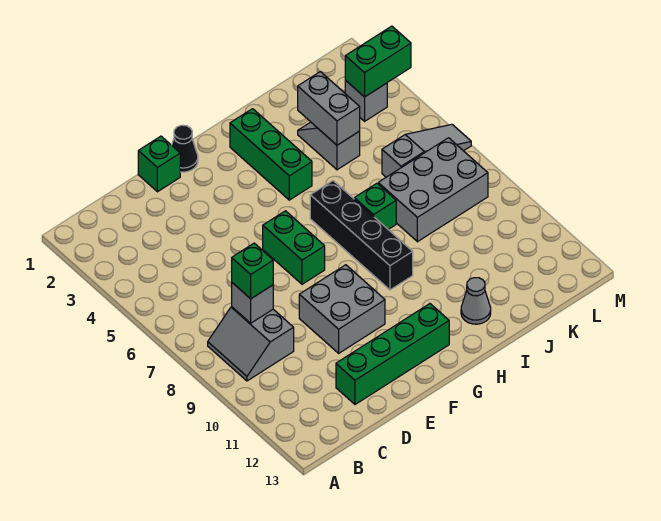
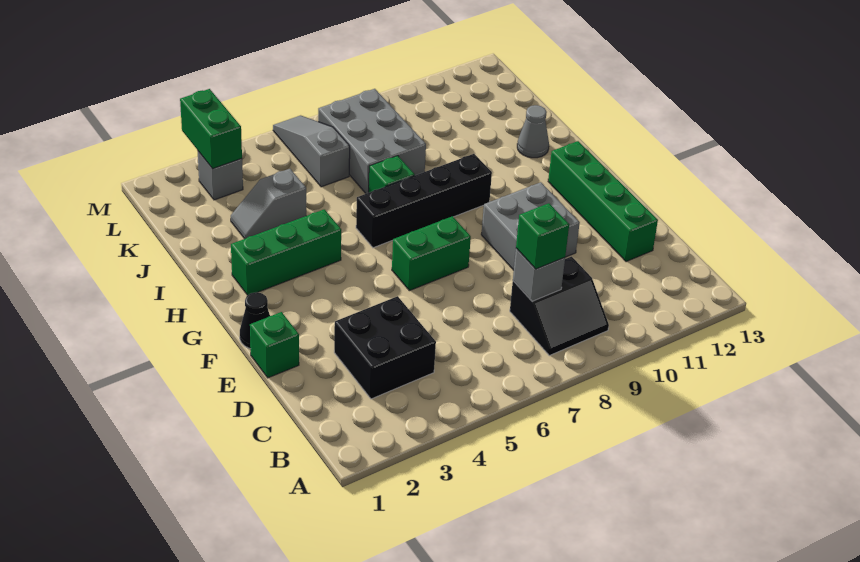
grey 2x2 slope [208,307,294,381] -> black 2x2 slope [510,257,609,356]
none -> black 2x2 brick [334,296,436,399]
grey 1x2 brick [298,72,360,145] -> none

